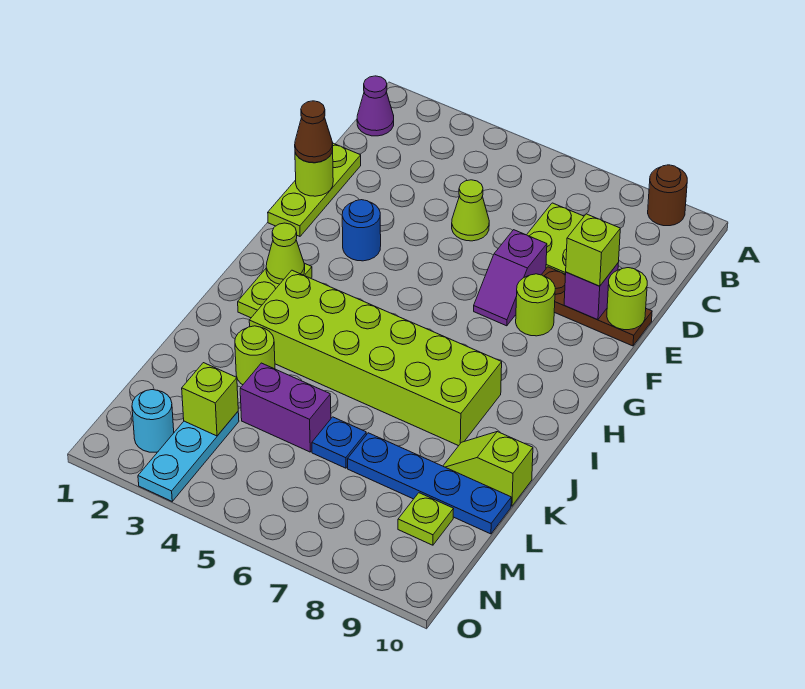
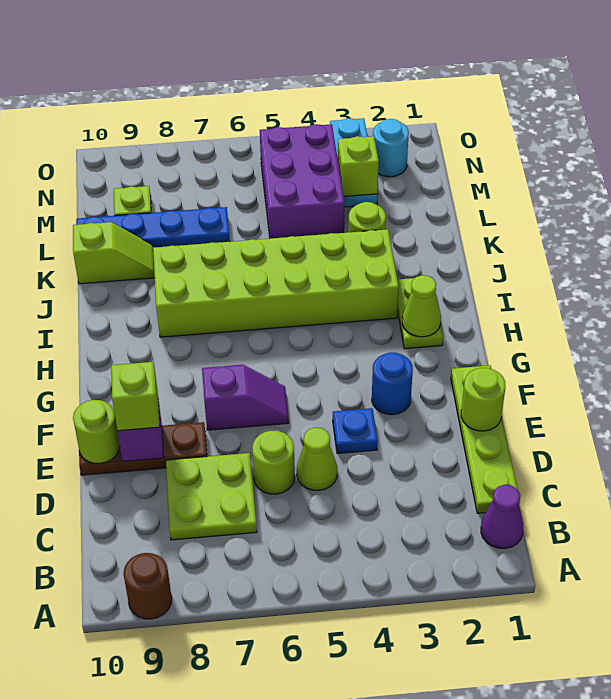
lime 1x3 plate [268,143,361,236] -> lime 1x4 plate [451,365,517,513]
brown 1x1 cone [295,101,333,163] -> none
purple 1x2 slope [474,230,547,326] -> purple 1x2 slope turned to [202,365,289,430]
lime 1x1 round brick [516,274,555,336] -> lime 1x1 round brick moved to [252,431,295,494]
purple 1x2 brick [240,363,331,452] -> purple 2x3 brick [260,124,344,238]
blue 1x1 plate [312,417,367,468] -> blue 1x1 plate moved to [333,408,378,454]

